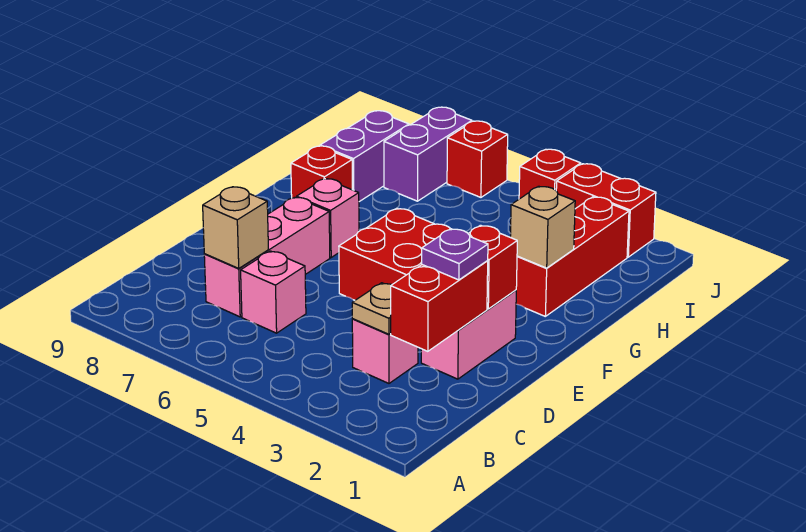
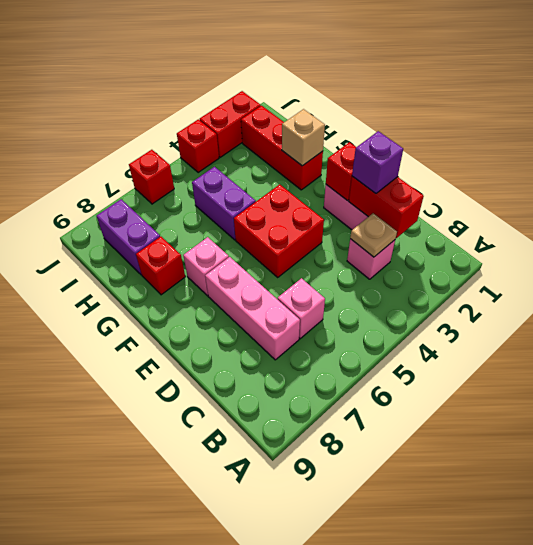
tan 1x1 brick [203,187,268,268] -> none
purple 1x1 plate [422,229,488,280] -> purple 1x1 brick [352,131,403,193]
purple 1x2 brick [384,107,472,201] -> purple 1x2 brick moved to [192,167,256,240]

